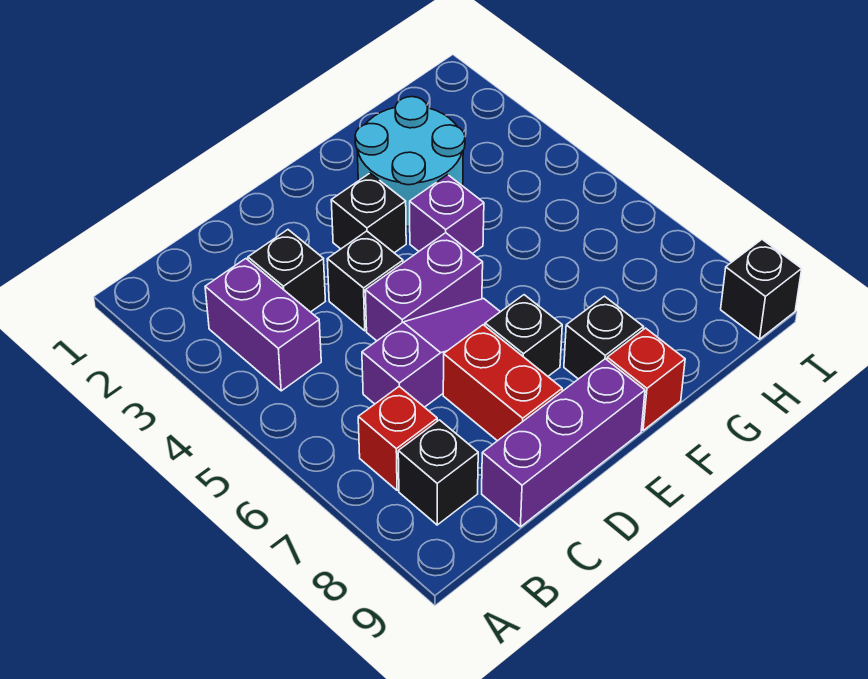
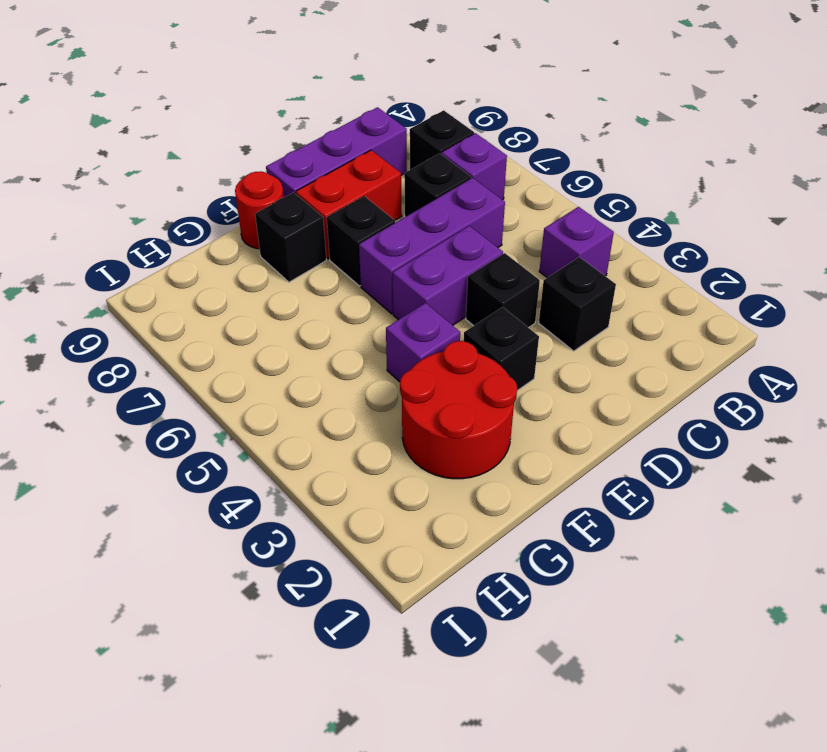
purple 1x2 brick [205,259,321,391] -> purple 1x1 brick [539,207,614,278]
red 1x1 brick [358,386,437,490] -> purple 1x1 brick [441,133,507,200]
purple 1x3 slope [362,299,500,407] -> purple 1x3 brick [359,178,505,314]
red 1x2 brick [443,325,562,441] -> red 1x2 brick turned to [296,150,402,259]
cyan 2x2 round brick [355,97,465,227] -> red 2x2 round brick [400,341,517,479]
red 1x1 brick [607,328,685,431] -> red 1x1 round brick [235,171,284,249]
black 1x1 brick [721,239,802,339] -> black 1x1 brick moved to [404,153,471,217]

